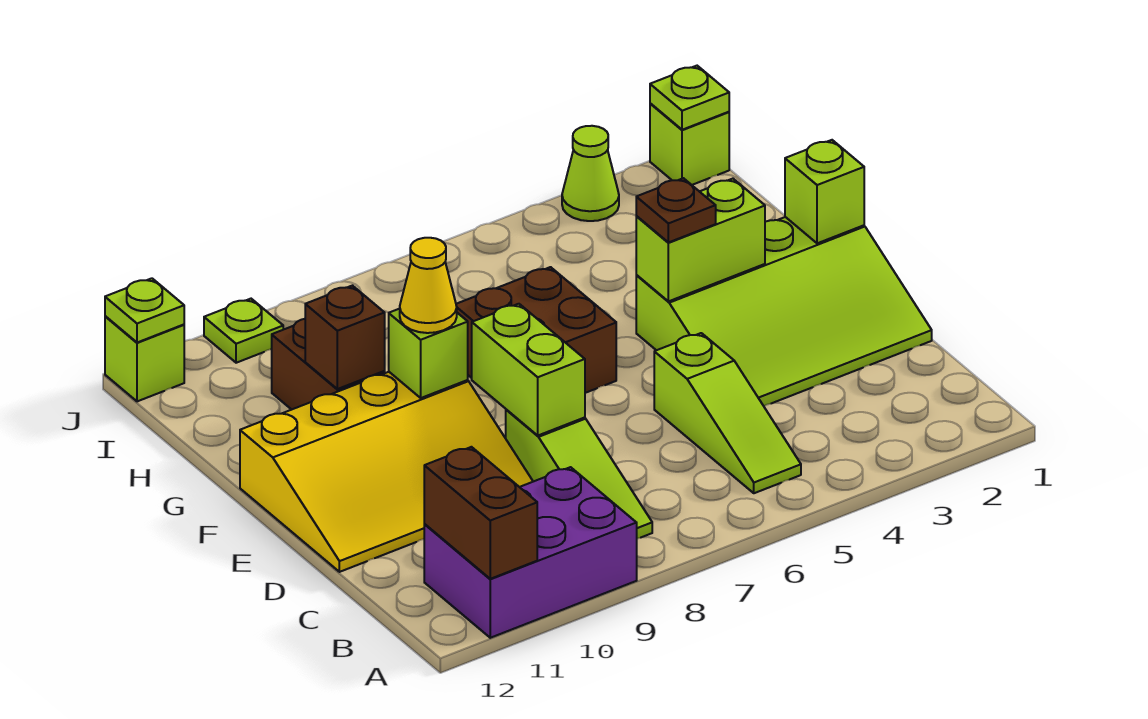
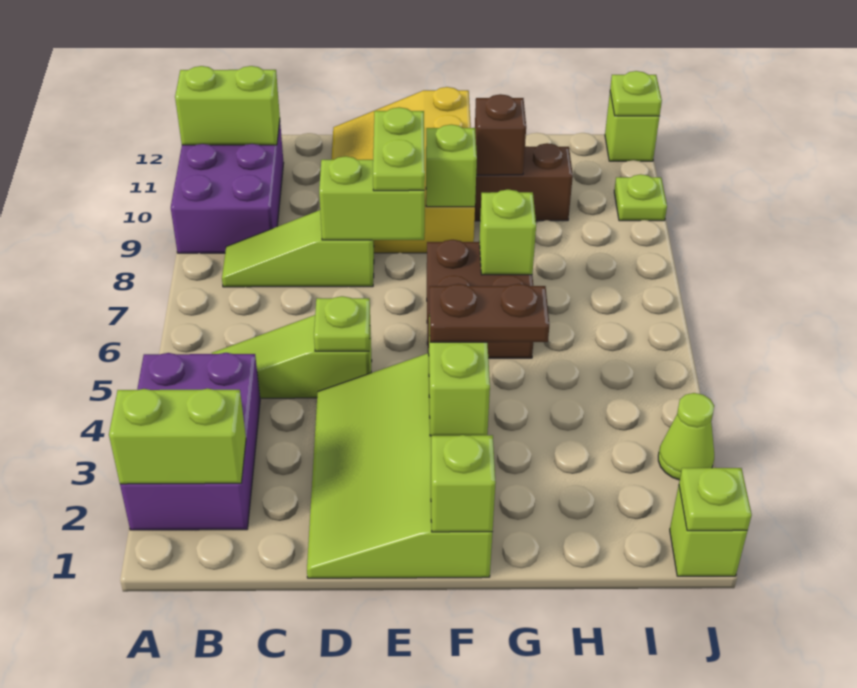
none -> purple 2x3 brick [120,353,260,530]
none -> lime 1x2 brick [109,389,246,484]
brown 1x2 brick [424,447,537,579] -> lime 1x2 brick [175,66,280,145]
none -> lime 1x1 plate [314,296,370,351]
none -> lime 1x2 plate [373,107,425,191]
brown 1x1 plate [636,178,716,242] -> brown 1x2 plate [429,284,549,342]
yellow 1x1 cone [400,238,457,333] -> none
none -> lime 1x1 brick [479,189,536,275]

